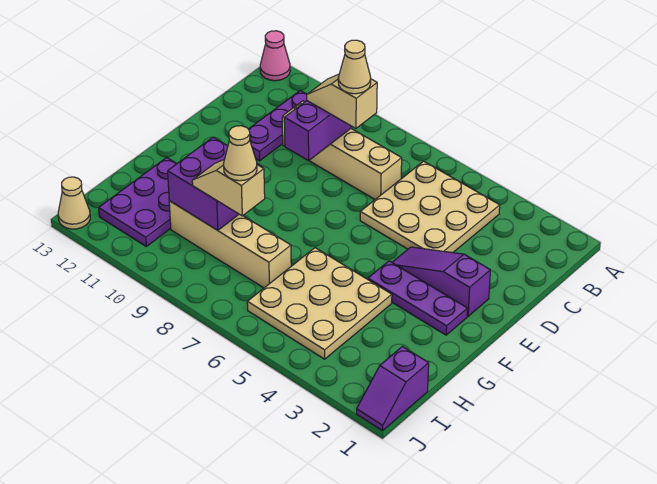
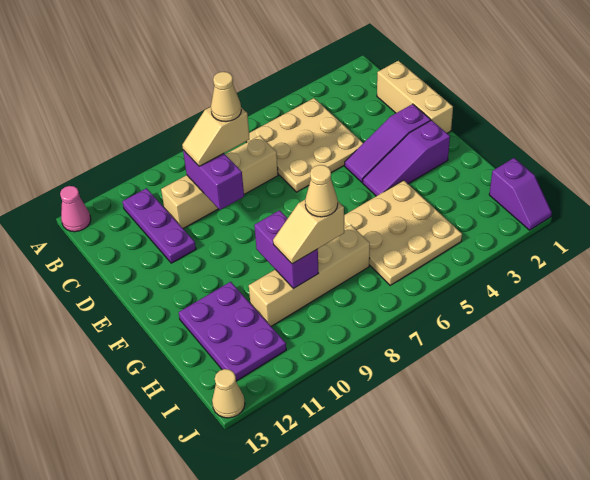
none -> tan 1x3 brick [377,61,453,133]
purple 1x3 plate [368,261,468,335] -> purple 1x3 slope [363,120,450,196]
purple 2x2 brick [168,137,262,230] -> purple 1x2 brick [254,210,318,288]

